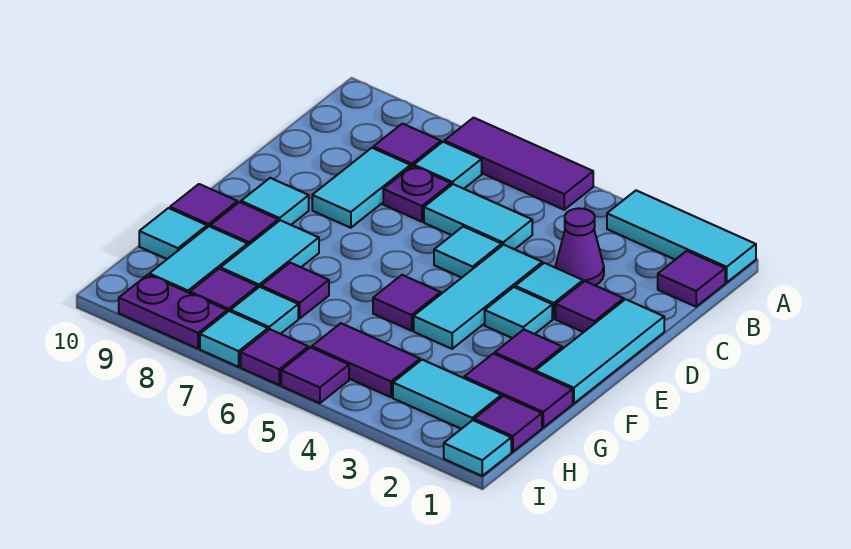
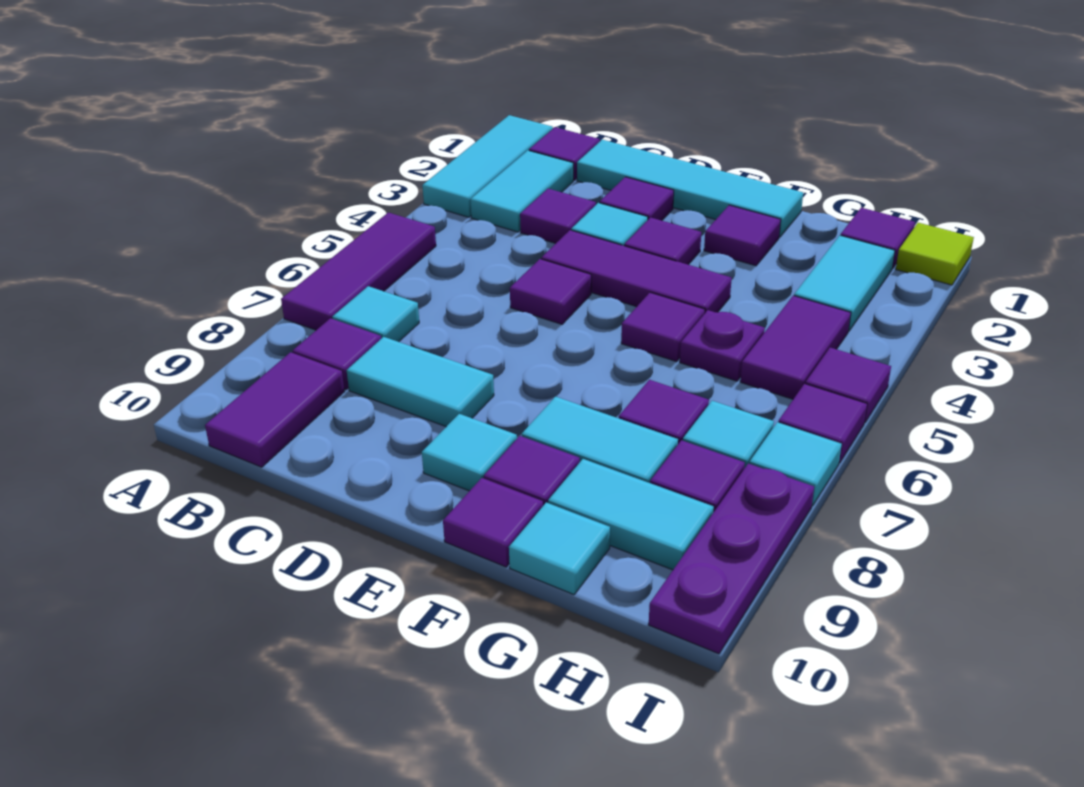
purple 1x1 cone [555,208,604,285] -> purple 1x1 tile [520,189,596,243]
cyan 1x2 tile [424,184,532,249] -> cyan 1x2 tile moved to [470,150,573,232]
purple 1x1 plate [383,166,451,222] -> purple 1x1 plate moved to [680,310,765,381]
cyan 1x3 tile [535,299,664,403] -> cyan 1x4 tile [577,140,803,237]
cyan 1x3 tile [414,245,542,349] -> purple 1x3 tile [541,230,732,313]
cyan 1x1 tile [434,227,502,278] -> purple 1x1 tile [510,259,591,324]
cyan 1x1 tile [485,287,552,338] -> purple 1x1 tile [624,217,701,265]
purple 1x2 tile [464,354,573,428] -> purple 1x2 tile moved to [205,352,344,467]
cyan 1x1 tile [444,420,511,476] -> lime 1x1 tile [896,223,974,285]
purple 1x2 plate [119,275,227,349] -> purple 1x3 plate [649,464,814,654]

